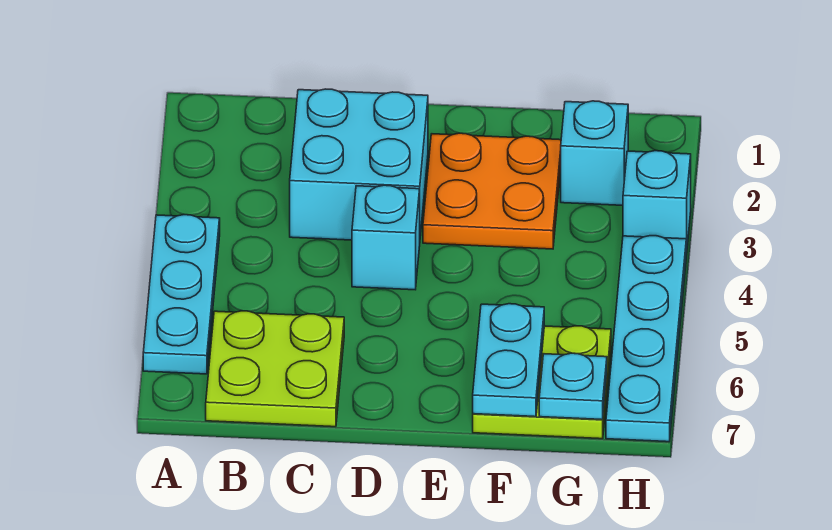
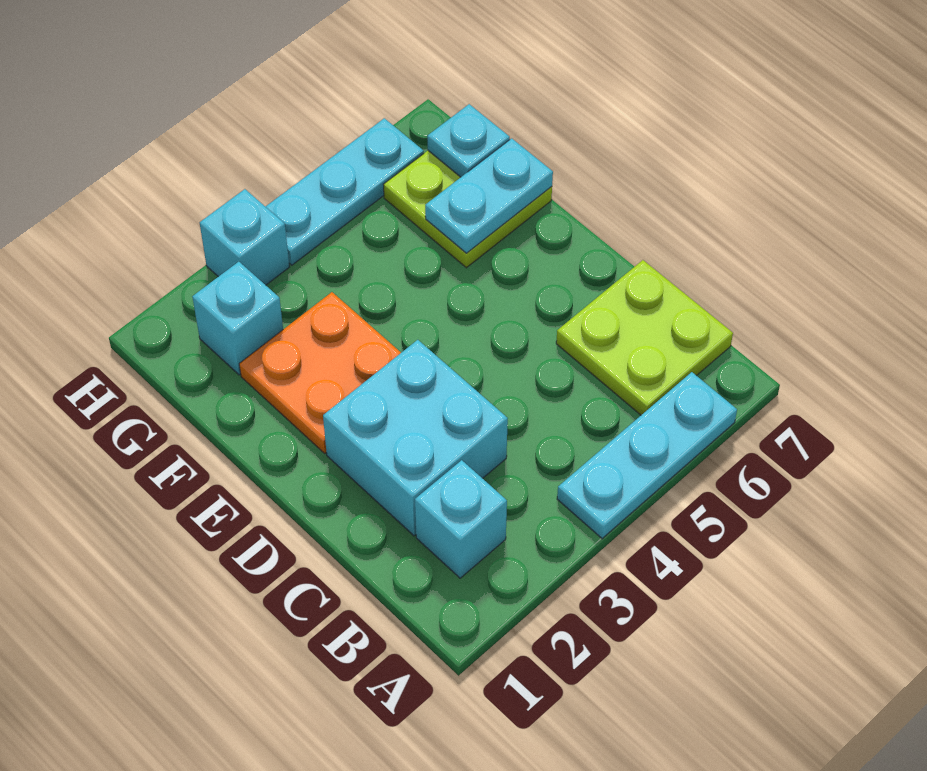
cyan 1x1 brick [352,185,420,290] -> cyan 1x1 brick moved to [415,460,507,578]
cyan 1x4 plate [606,236,686,442] -> cyan 1x3 plate [265,118,424,265]

